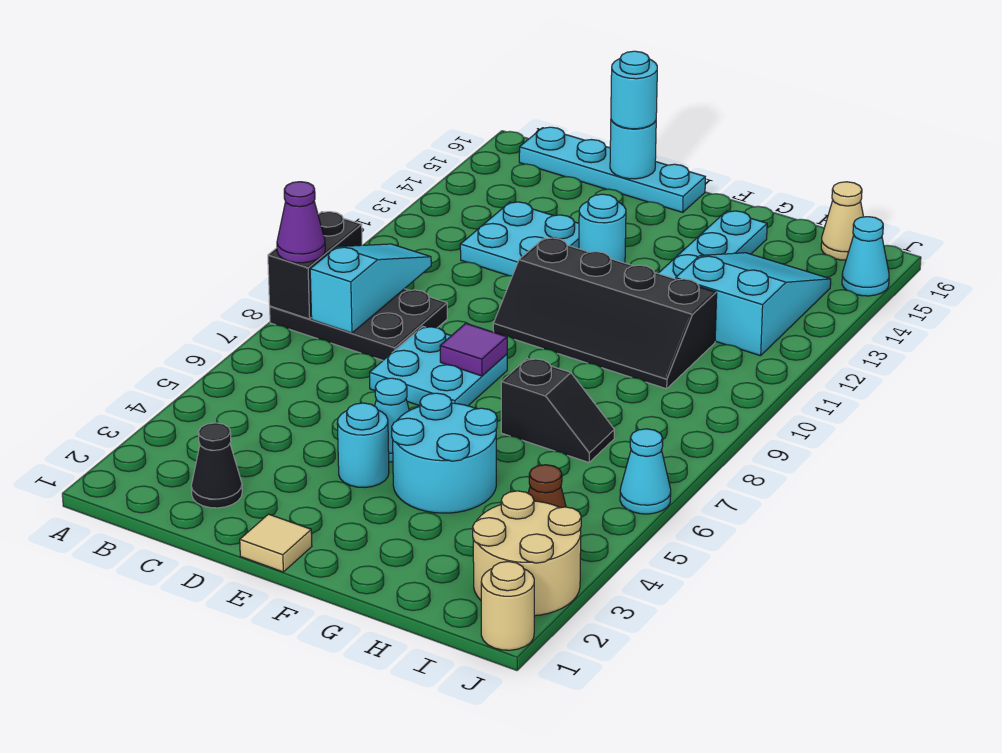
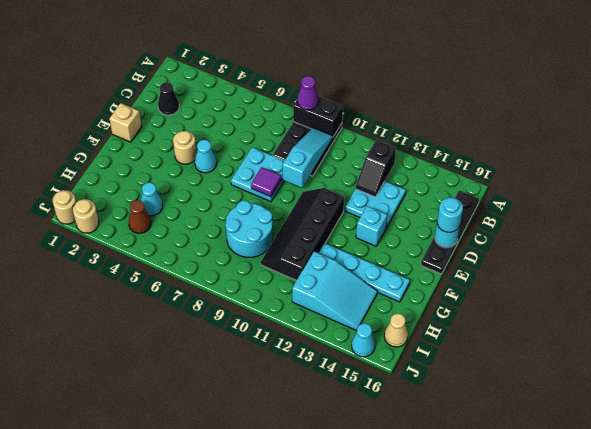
cyan 1x3 slope [310,244,431,333] -> cyan 1x3 slope turned to [282,128,333,188]
cyan 1x4 plate [519,127,705,212] -> black 1x4 plate [421,190,479,274]
tan 1x1 tile [240,514,312,572] -> tan 1x1 brick [110,103,142,142]
cyan 1x1 round brick [337,403,389,487] -> tan 1x1 round brick [173,131,197,164]
cyan 1x1 round brick [579,194,626,263] -> cyan 1x1 brick [356,206,387,246]
cyan 2x2 round brick [392,393,497,513] -> cyan 2x2 round brick moved to [225,200,273,257]
black 1x2 slope [501,358,614,462] -> black 1x2 slope moved to [355,140,396,197]
tan 2x2 round brick [473,491,581,616] -> tan 1x1 round brick [73,199,99,233]
cyan 1x1 cone [620,429,671,514] -> cyan 1x1 cone moved to [141,182,163,216]

